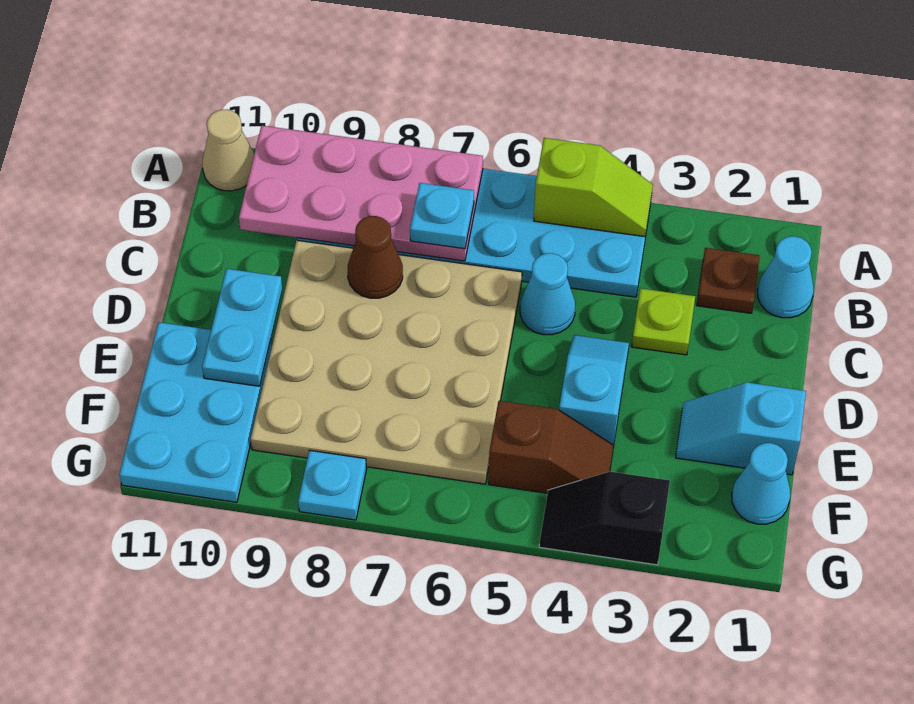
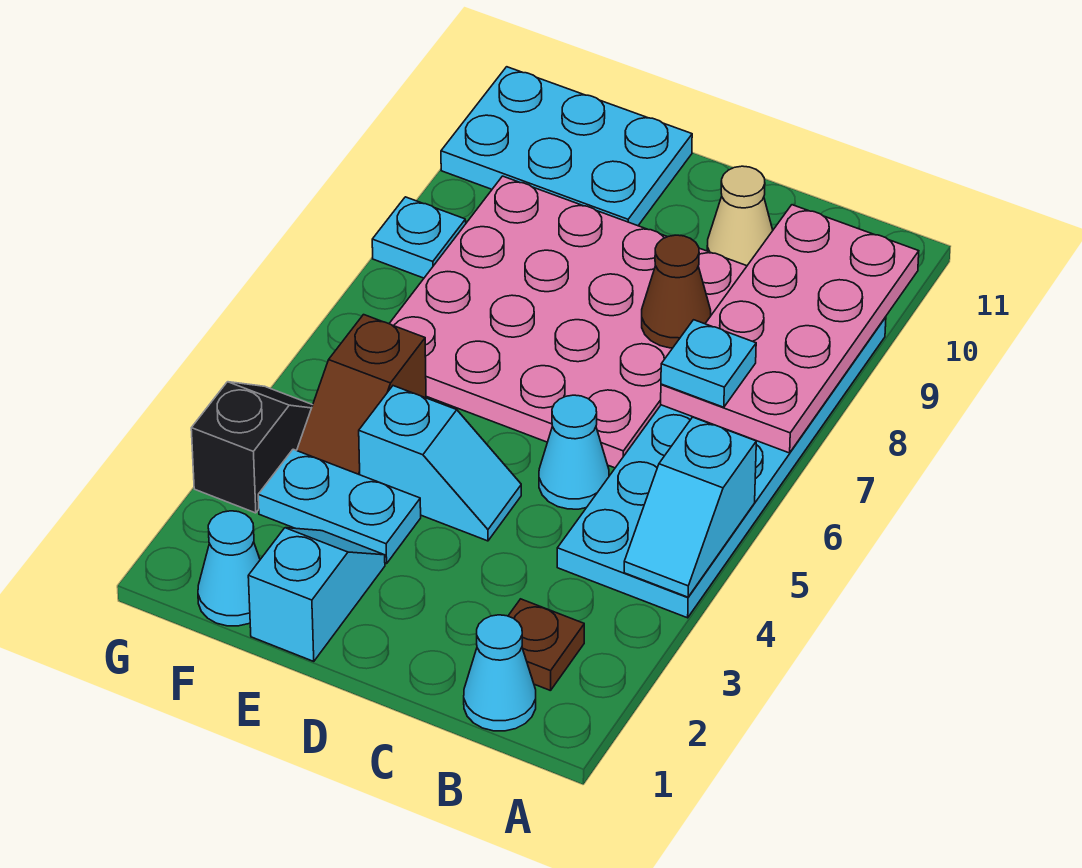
lime 1x2 slope [534,138,653,237] -> cyan 1x2 slope [624,417,756,597]
tan 1x1 cone [202,109,254,191] -> tan 1x1 cone moved to [707,166,773,266]
lime 1x1 plate [632,288,695,355] -> none
tan 4x4 plate [251,240,522,484] -> pink 4x4 plate [389,176,747,468]
cyan 1x2 plate [202,269,282,386] -> cyan 1x2 plate moved to [258,449,421,564]

